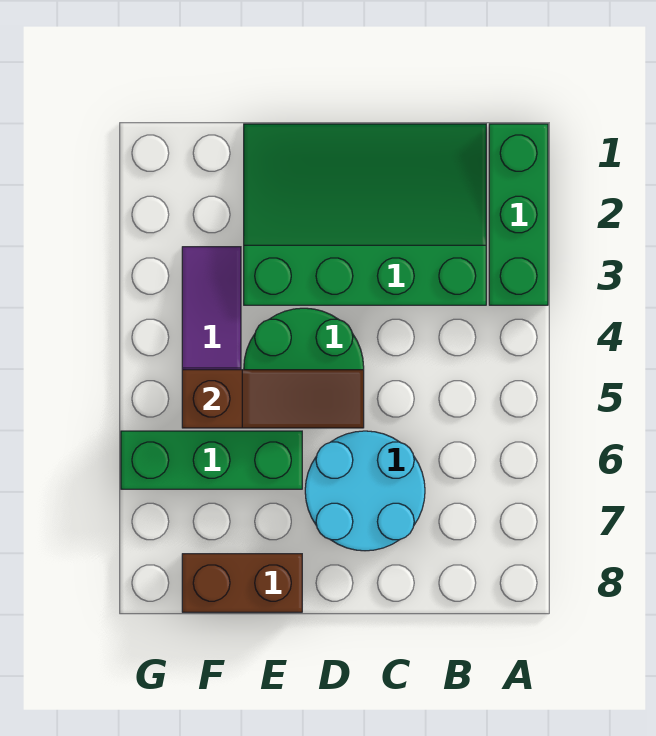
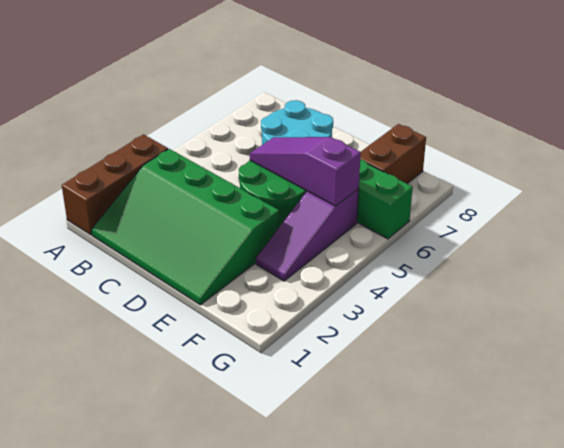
green 1x3 brick [489,124,548,305] -> brown 1x3 brick [62,135,168,235]
brown 1x3 slope [182,370,364,428] -> purple 1x3 slope [250,137,361,206]
brown 1x2 brick [182,554,302,612] -> brown 1x2 brick turned to [360,124,426,183]

